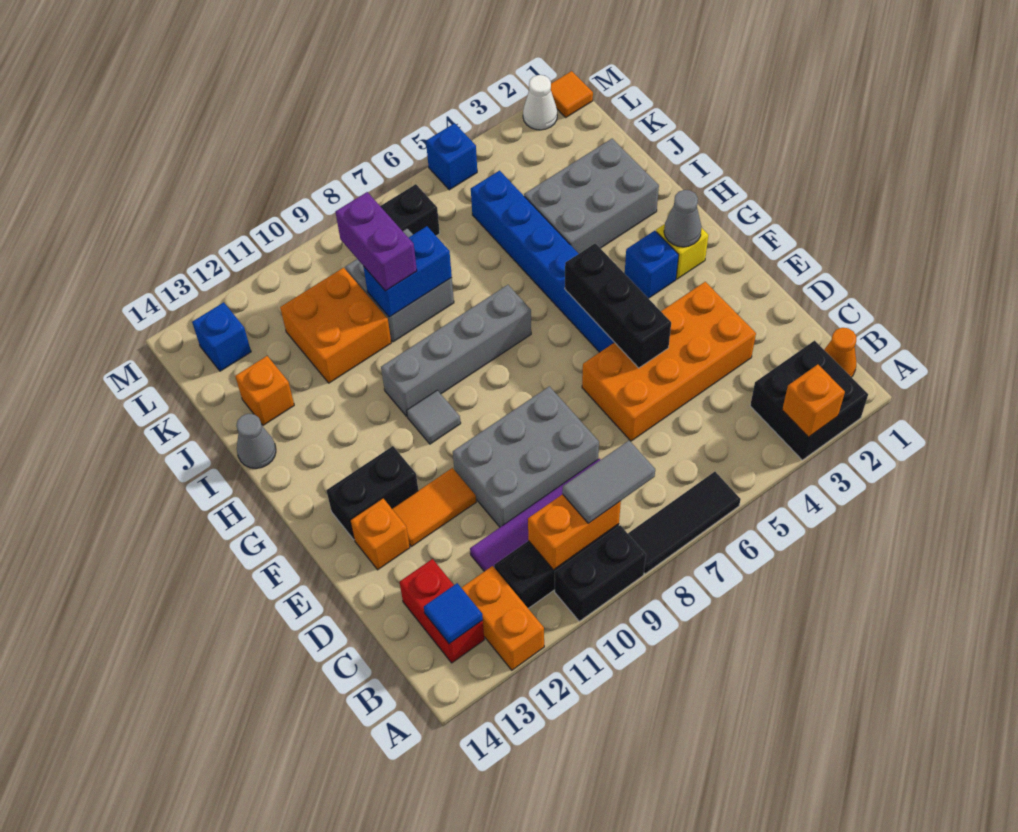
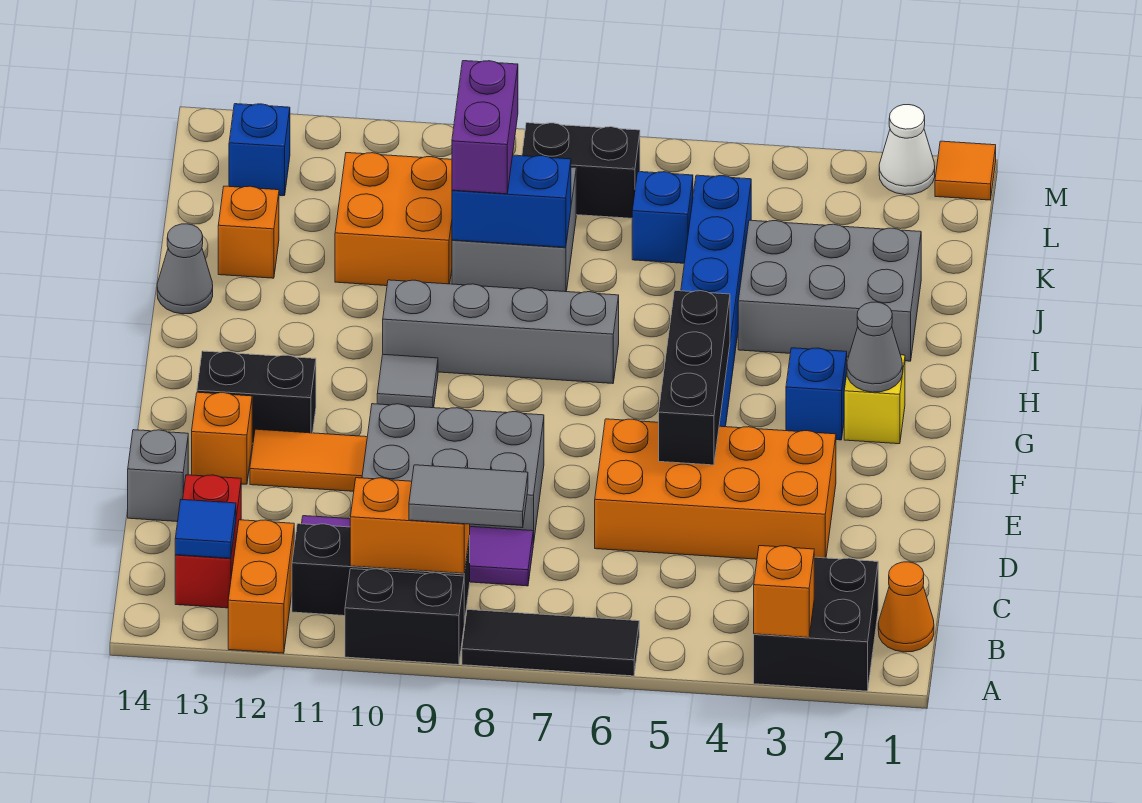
none -> grey 1x1 brick [128,430,188,522]
blue 1x1 brick [426,123,477,190] -> blue 1x1 brick moved to [632,172,693,263]

